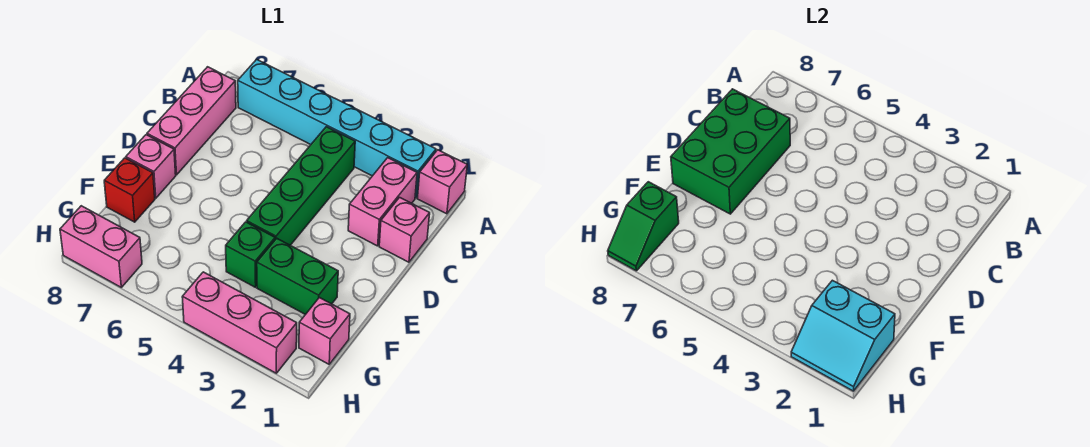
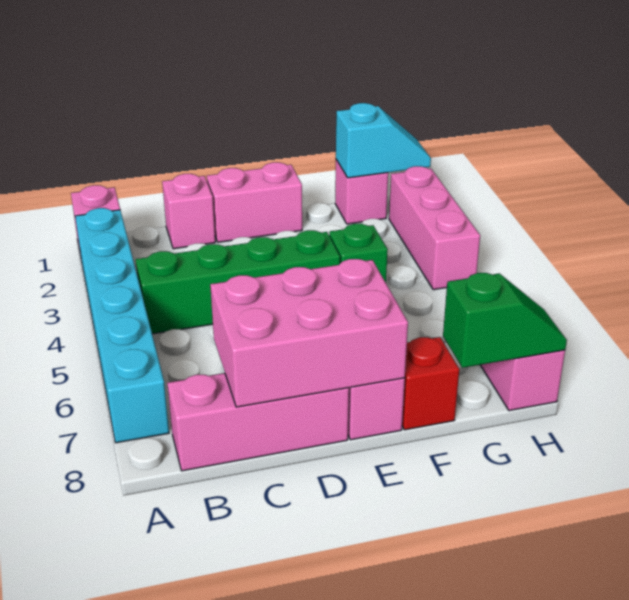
pink 1x2 brick [348,158,417,246] -> pink 1x2 brick moved to [207,162,302,242]
green 2x3 brick [671,89,790,214] -> pink 2x3 brick [210,259,408,407]
green 1x2 brick [257,238,338,315] -> none
cyan 2x2 slope [791,280,895,391] -> cyan 1x2 slope [336,103,431,178]

